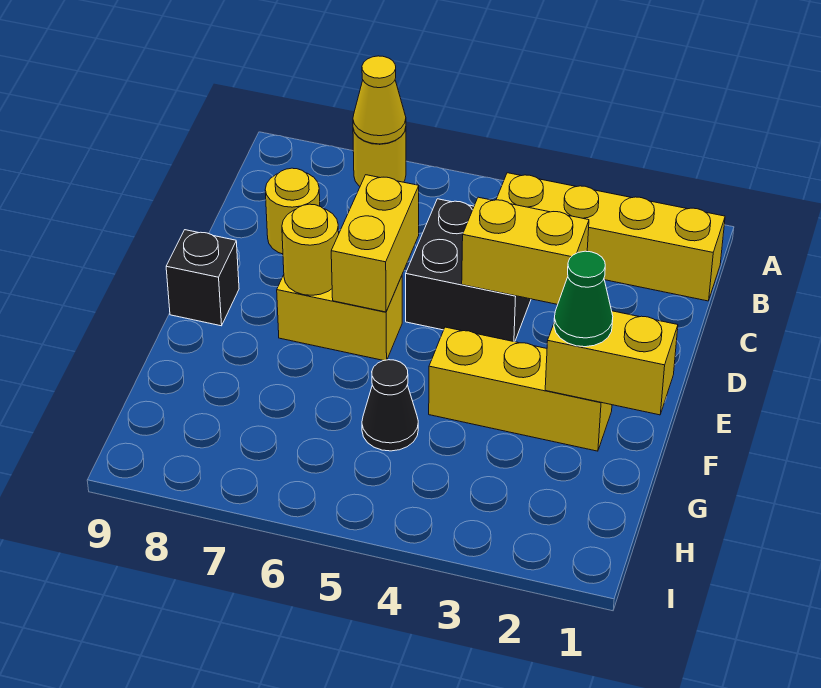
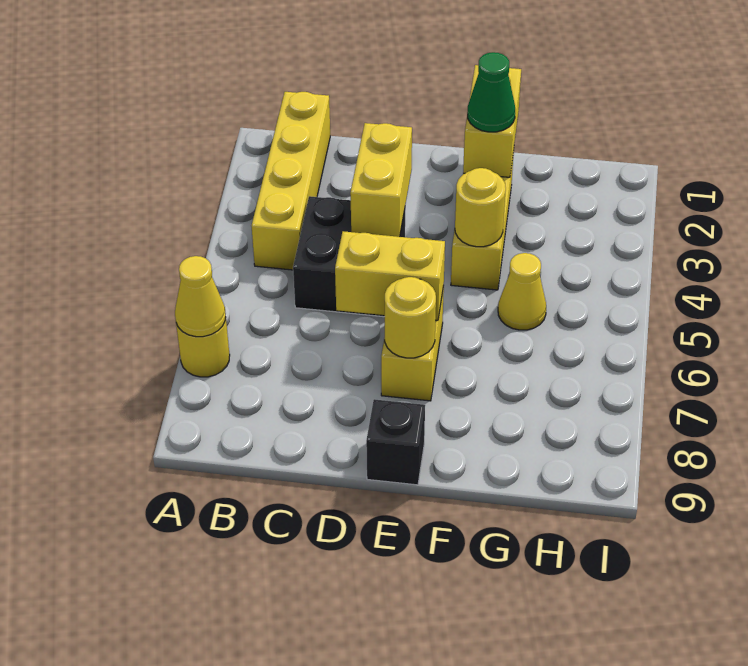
yellow 1x1 round brick [265,168,320,254] -> yellow 1x1 round brick moved to [455,168,506,247]
black 1x1 cone [362,360,418,451] -> yellow 1x1 cone [498,253,546,330]

